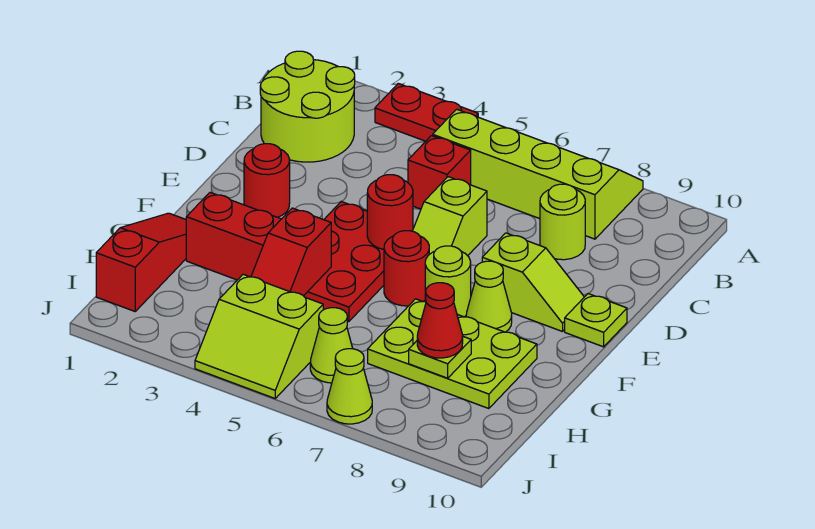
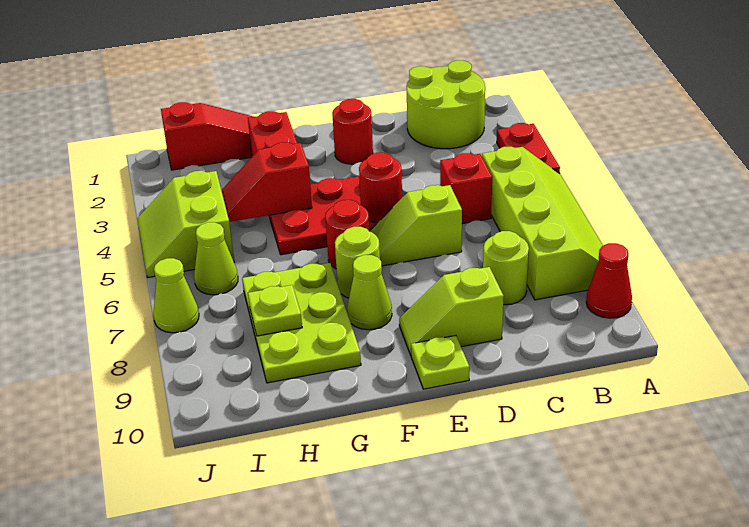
lime 1x2 slope [482,233,584,332] -> lime 1x2 slope turned to [399,267,504,355]
red 1x1 cone [417,283,463,358] -> red 1x1 cone moved to [586,243,632,318]

